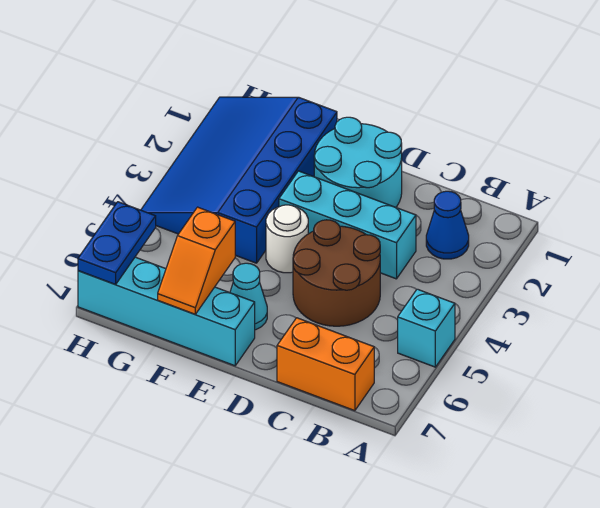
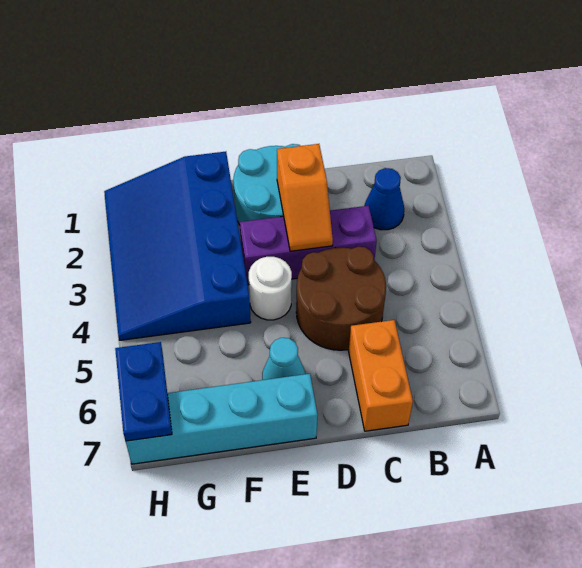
cyan 1x1 brick [398,289,455,367] -> none
orange 1x2 brick [277,318,374,411] -> orange 1x2 brick turned to [349,320,413,431]
cyan 1x3 brick [279,171,416,279] -> purple 1x3 brick [240,206,377,285]
orange 1x2 slope [158,207,235,314] -> orange 1x2 slope moved to [277,144,333,251]

